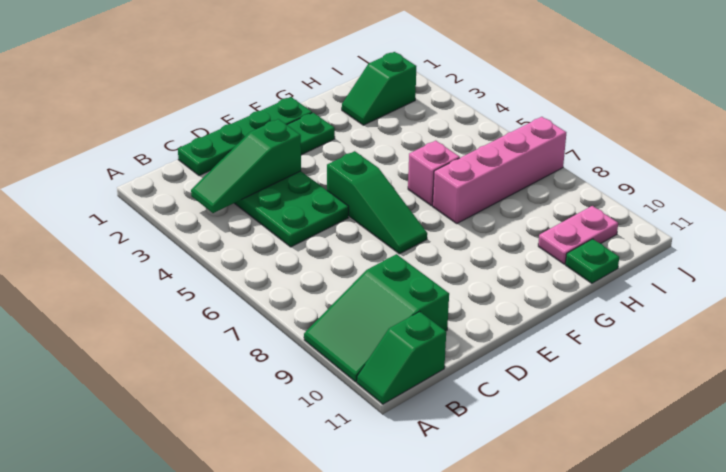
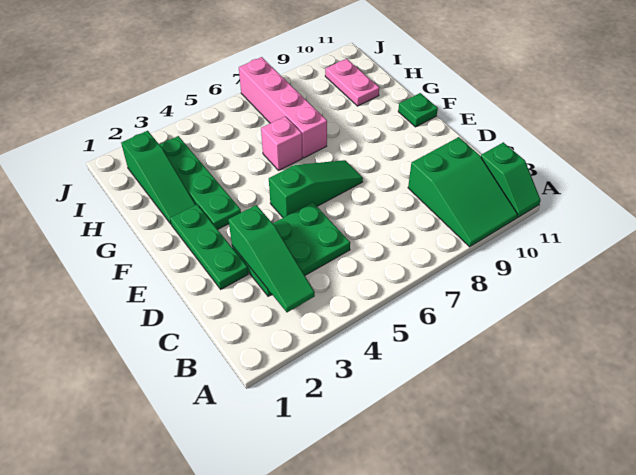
green 1x4 plate [178,97,312,176] -> green 1x4 plate moved to [160,136,241,230]
green 1x2 slope [342,52,416,125] -> green 1x3 slope [121,131,196,224]
green 1x1 plate [565,239,619,283] -> green 1x1 plate moved to [398,93,438,127]

